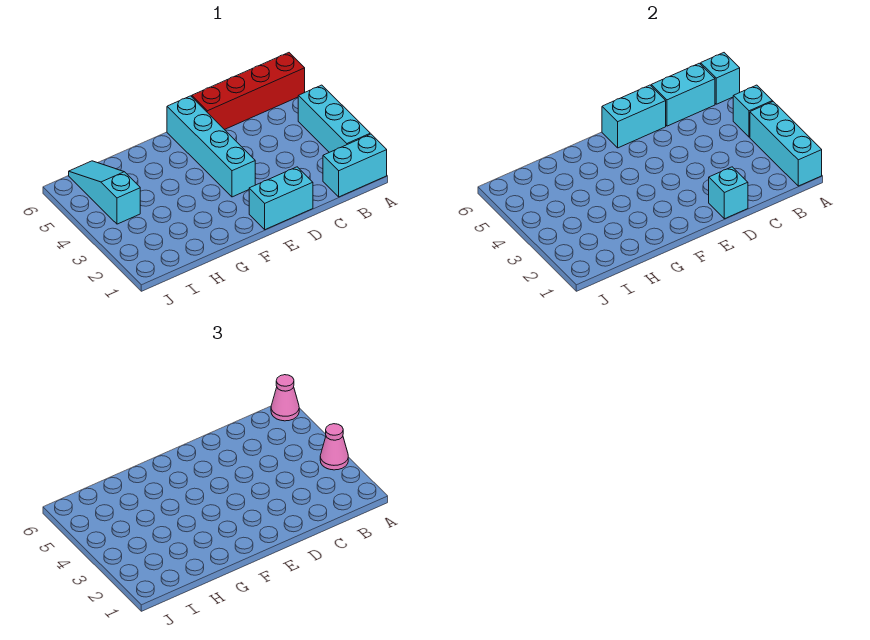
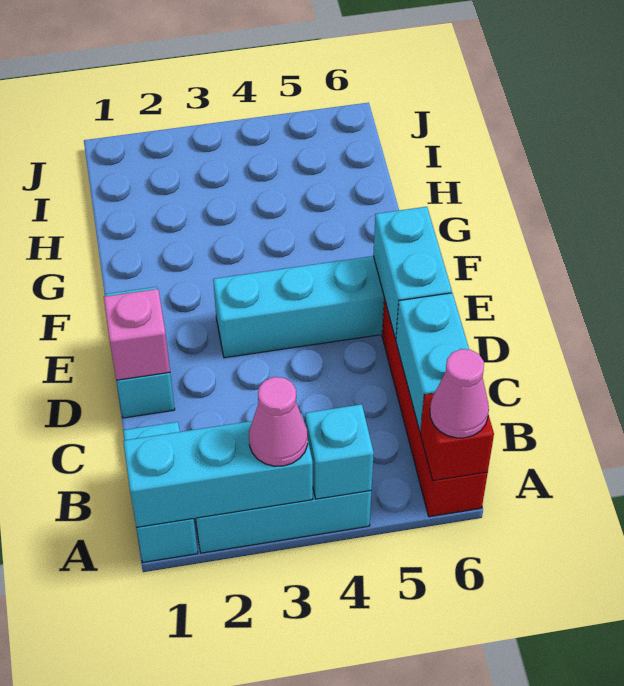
cyan 1x1 brick [701,53,740,104] -> red 1x1 brick [420,393,494,481]
cyan 1x1 brick [709,167,748,219] -> pink 1x1 brick [104,289,170,380]
cyan 1x3 slope [69,161,140,224] -> none

